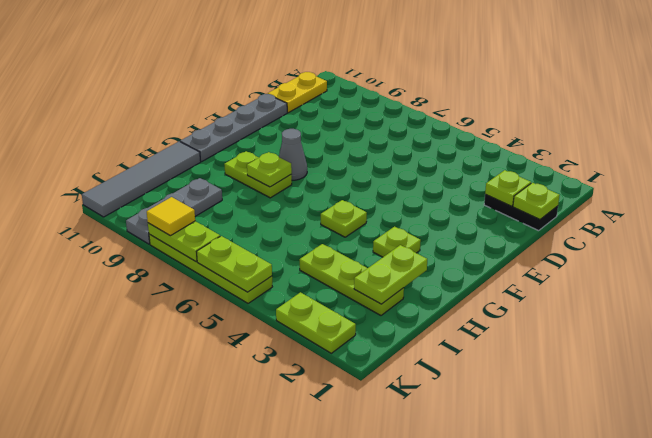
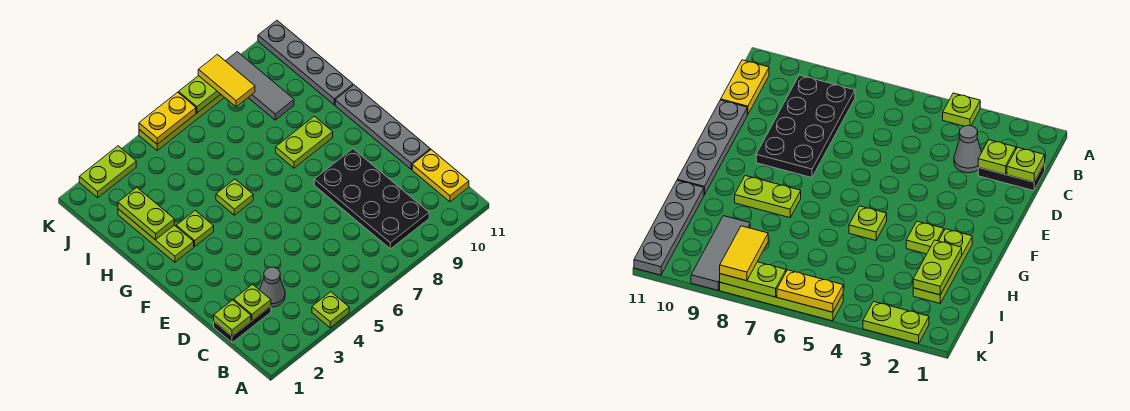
none -> black 2x4 plate [314,149,429,249]
grey 1x1 cone [279,129,307,180] -> grey 1x1 cone moved to [260,267,285,307]
lime 1x1 plate [247,152,292,187] -> lime 1x1 plate moved to [312,292,349,328]
grey 1x4 tile [82,141,201,217] -> grey 1x4 plate [258,20,353,105]
lime 1x3 plate [299,244,404,315] -> lime 1x3 plate turned to [118,209,194,262]
grey 1x3 plate [126,178,222,244] -> grey 1x3 tile [226,52,294,120]
lime 1x2 plate [197,236,272,292] -> yellow 1x2 plate [139,92,196,144]
yellow 1x1 tile [147,197,195,236] -> yellow 1x2 tile [198,54,255,107]

